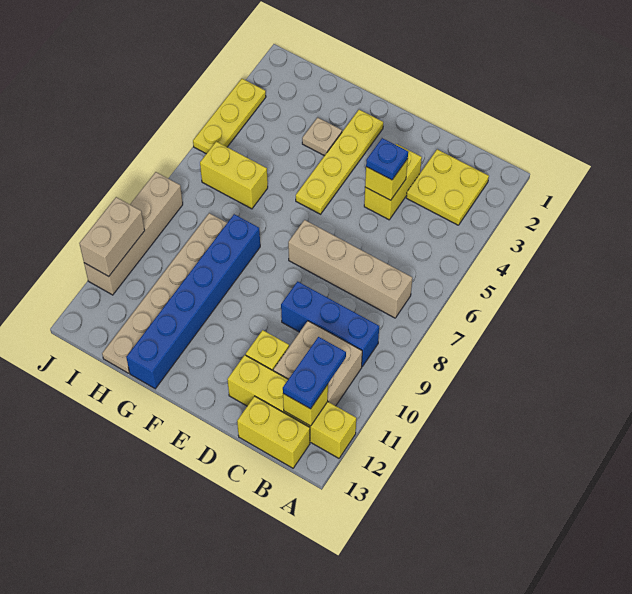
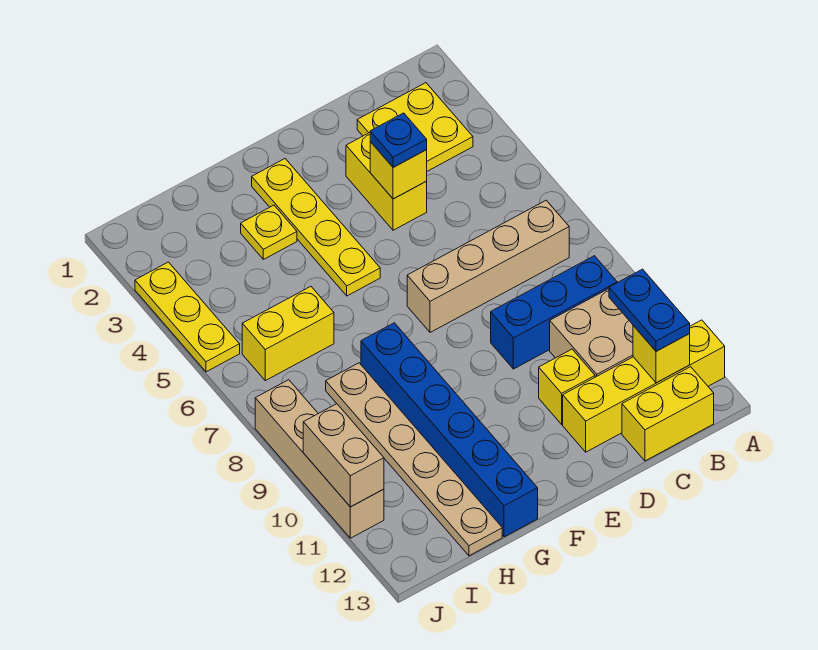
tan 1x1 plate [302,118,342,156] -> yellow 1x1 plate [241,205,297,259]

